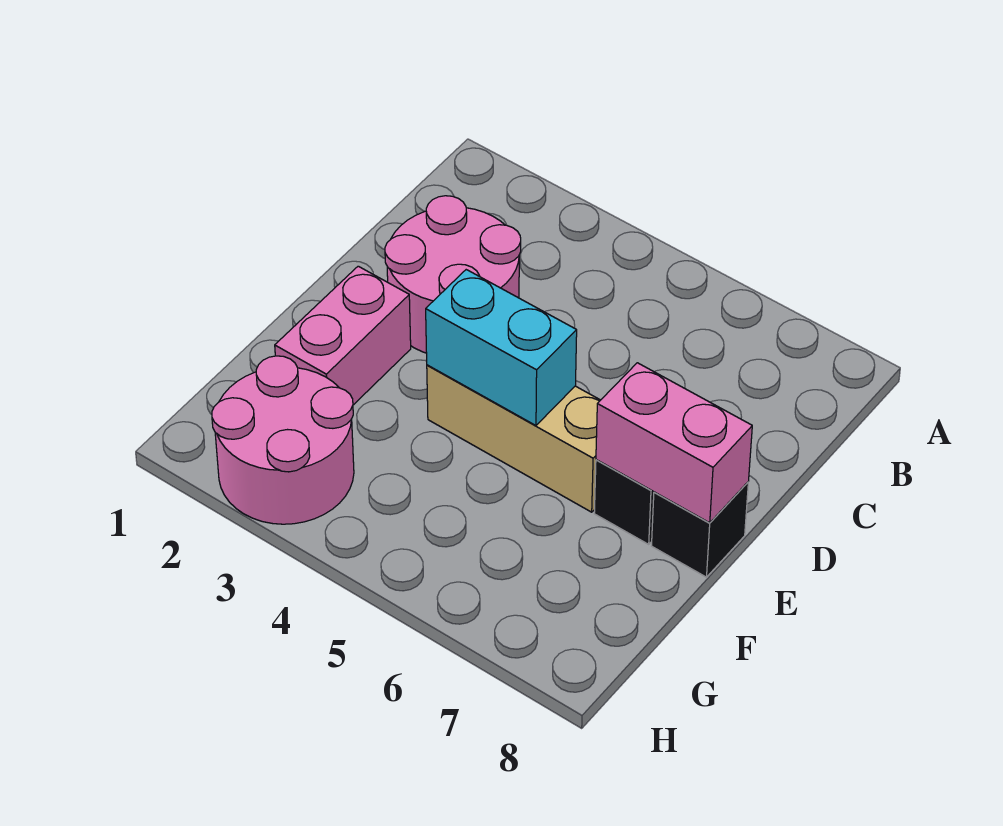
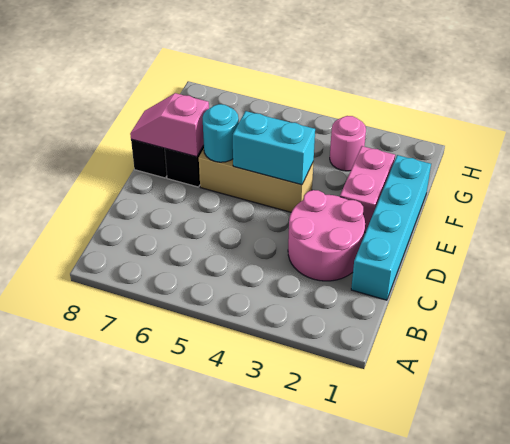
none -> cyan 1x4 brick [351,155,431,300]
none -> cyan 1x1 round brick [203,104,239,162]
pink 1x2 brick [596,363,752,523] -> pink 1x2 slope [130,93,209,157]
pink 2x2 round brick [212,356,354,524] -> pink 1x1 round brick [330,116,366,171]

